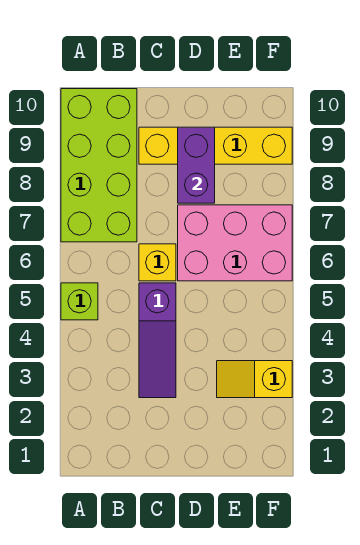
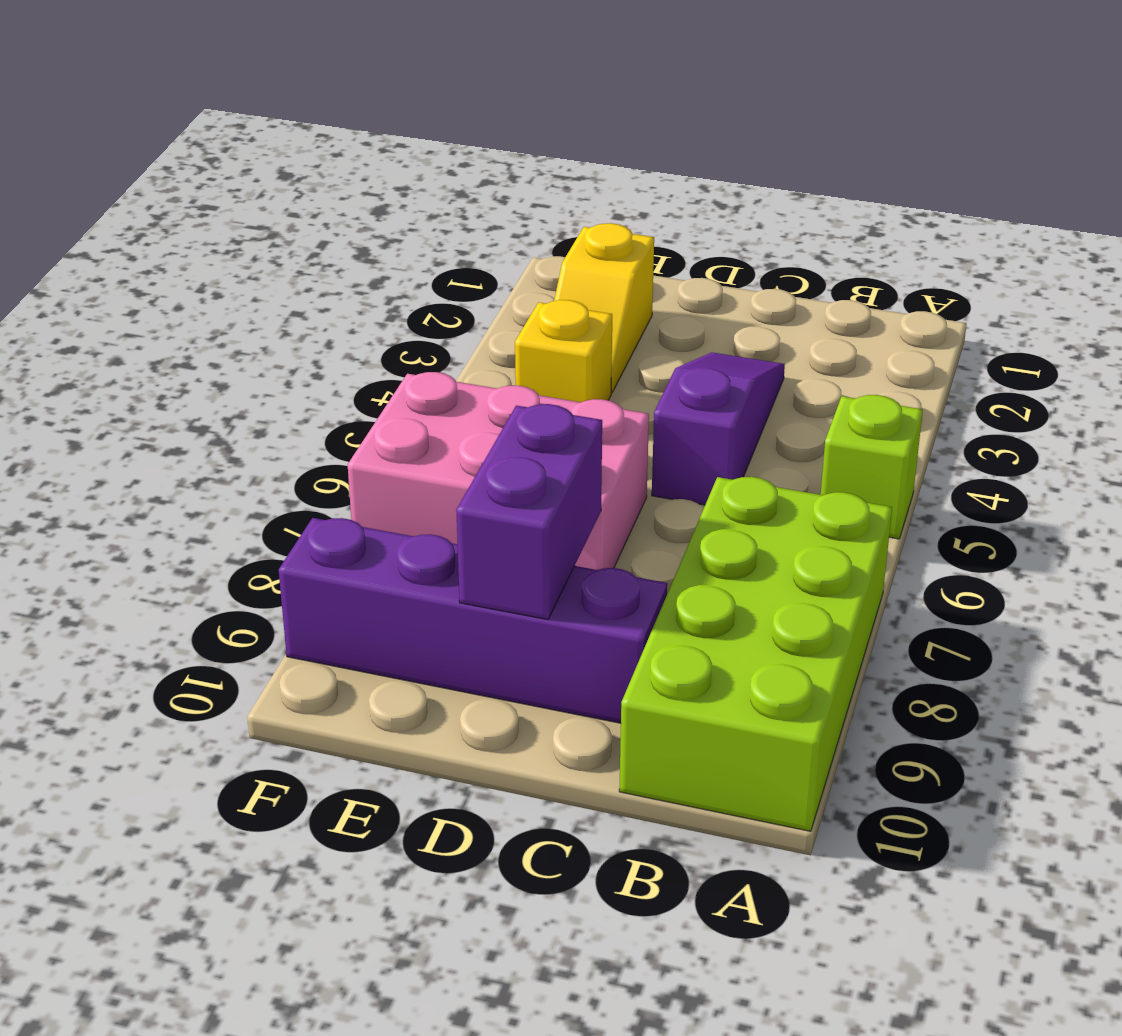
yellow 1x1 brick [139,244,176,281] -> yellow 1x1 brick moved to [515,300,612,402]
yellow 1x4 brick [139,127,292,164] -> purple 1x4 brick [279,518,667,723]
yellow 1x2 slope [217,361,292,398] -> yellow 1x2 slope turned to [554,223,654,393]

